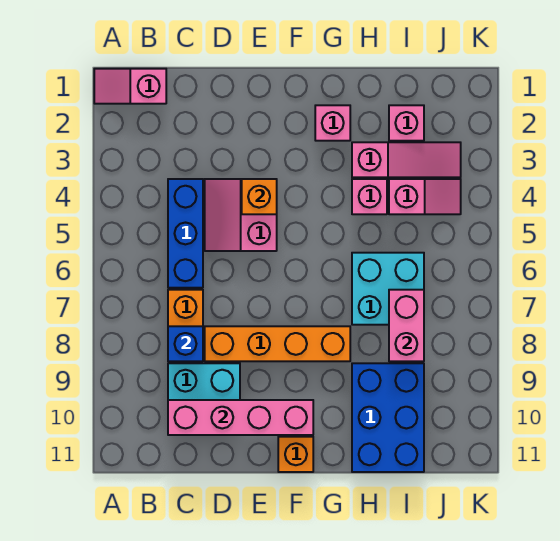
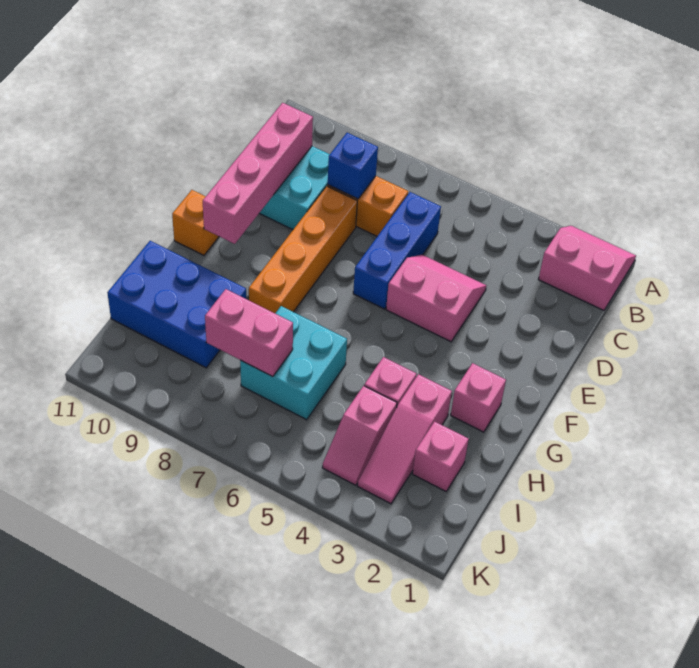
pink 1x2 slope [94,69,166,104] -> pink 2x2 slope [538,226,636,310]
blue 1x3 brick [168,179,203,288] -> blue 1x3 brick turned to [353,192,441,309]
orange 1x1 brick [242,179,277,214] -> none

